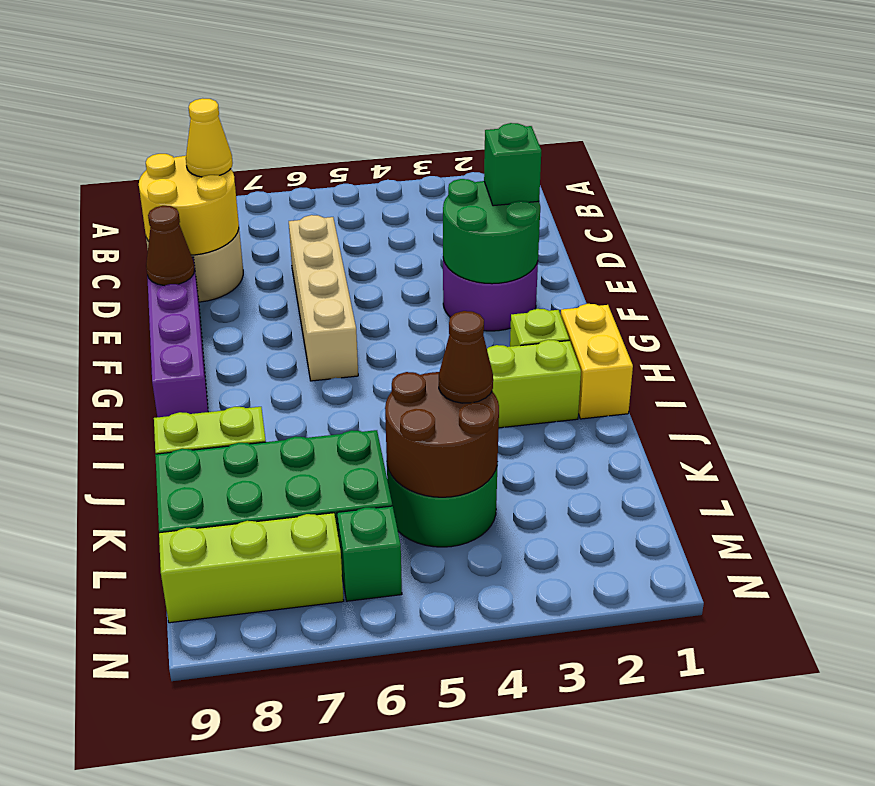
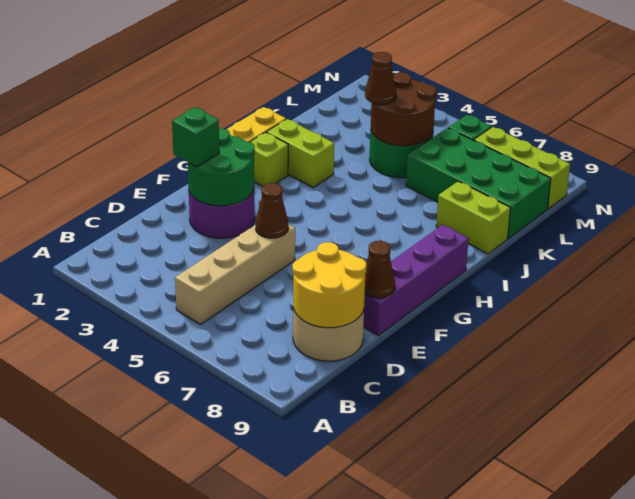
yellow 1x1 cone [186,98,233,177] -> none
tan 1x4 brick [289,215,358,381] -> tan 1x4 brick moved to [175,224,295,324]
none -> brown 1x1 cone [256,183,288,238]

